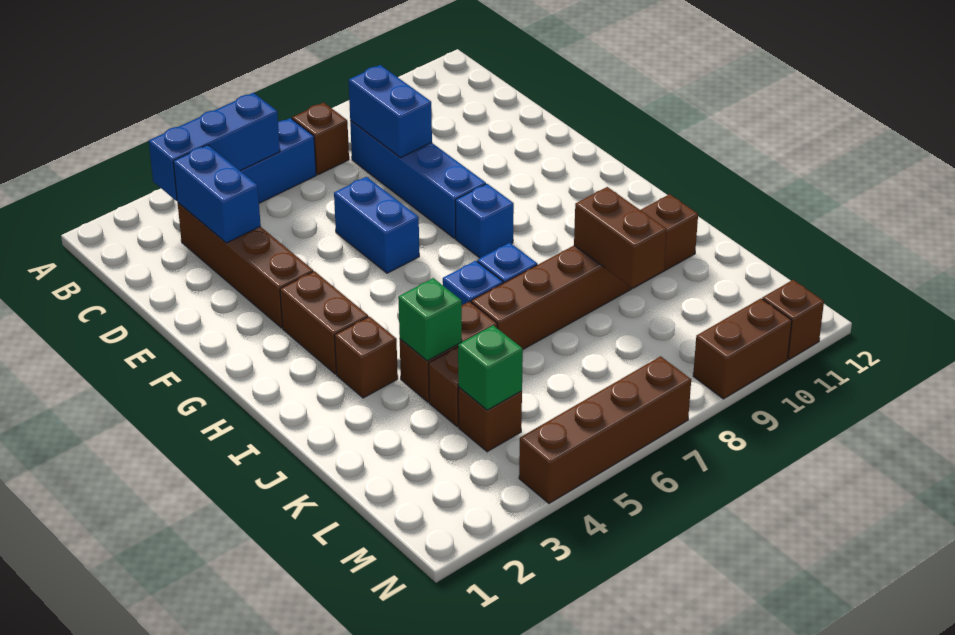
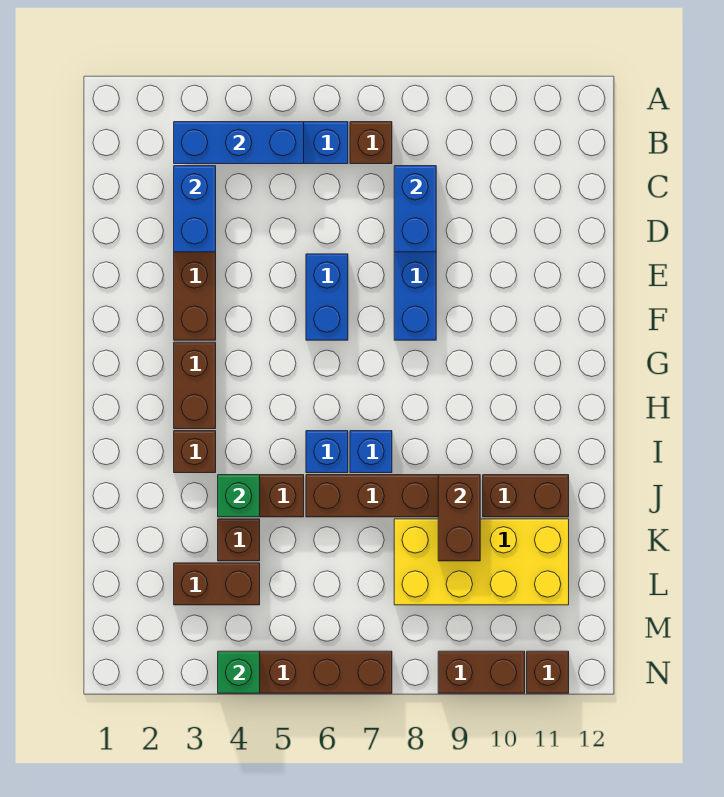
blue 1x1 brick [455,184,514,258] -> none
none -> yellow 2x4 brick [394,519,569,605]
brown 1x1 brick [458,387,522,452] -> brown 1x2 brick [174,563,260,605]
green 1x1 brick [458,325,523,410] -> green 1x1 brick moved to [218,651,260,693]

